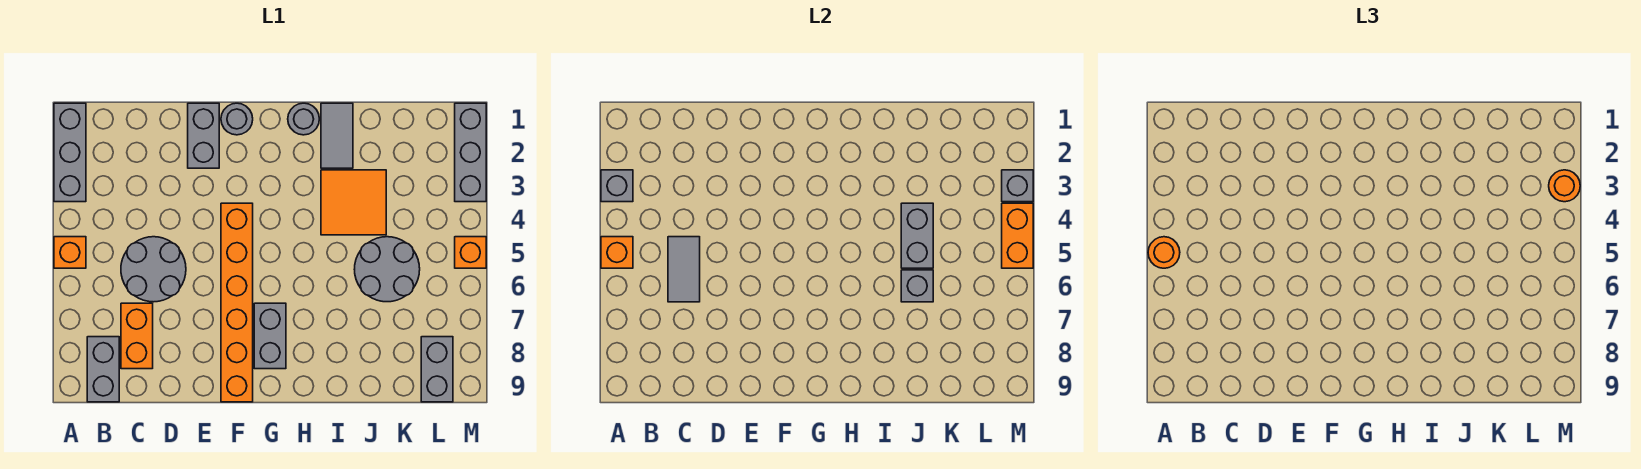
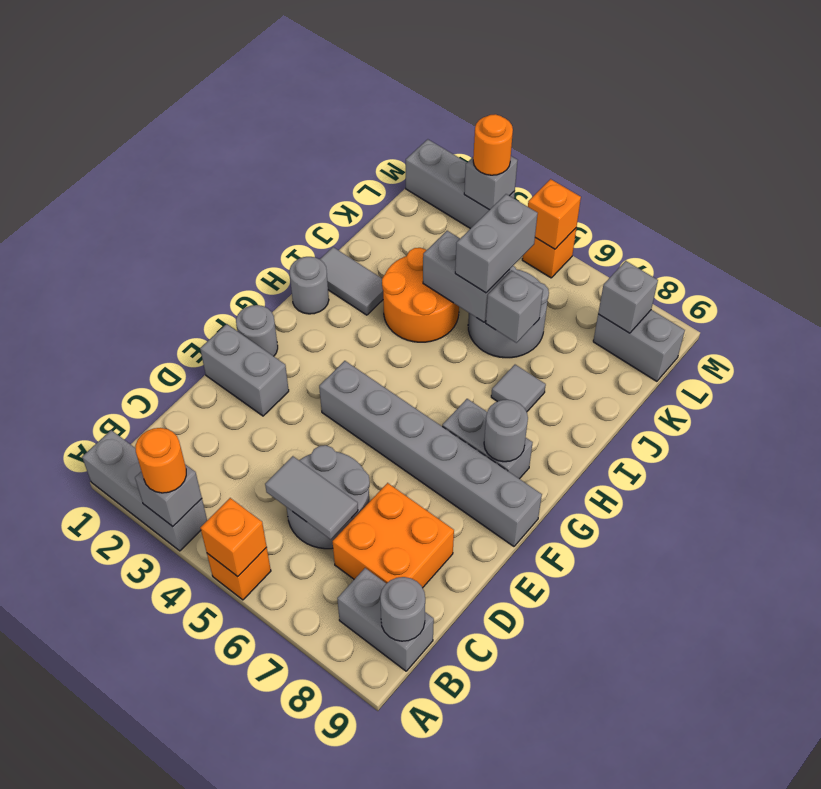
orange 1x1 round brick [1148,237,1180,268] -> orange 1x1 round brick moved to [136,428,186,493]
none -> grey 1x1 round brick [380,577,425,641]
orange 1x2 brick [121,303,153,369] -> orange 2x2 brick [333,483,454,588]
orange 1x6 brick [221,203,253,402] -> grey 1x6 brick [319,361,542,546]
none -> grey 1x1 round brick [484,400,528,462]
orange 2x2 tile [321,170,386,235] -> orange 2x2 round brick [382,248,459,342]
none -> grey 1x1 tile [491,365,546,412]
none -> grey 1x2 brick [455,194,538,293]
none -> grey 1x1 brick [598,261,658,333]
orange 1x2 brick [1002,203,1033,268] -> orange 1x1 brick [528,179,581,249]

